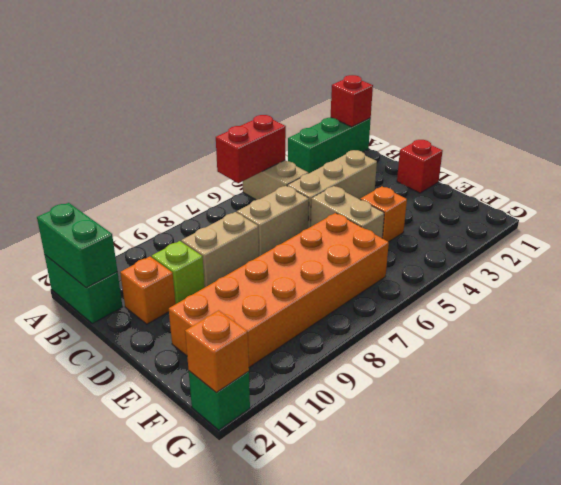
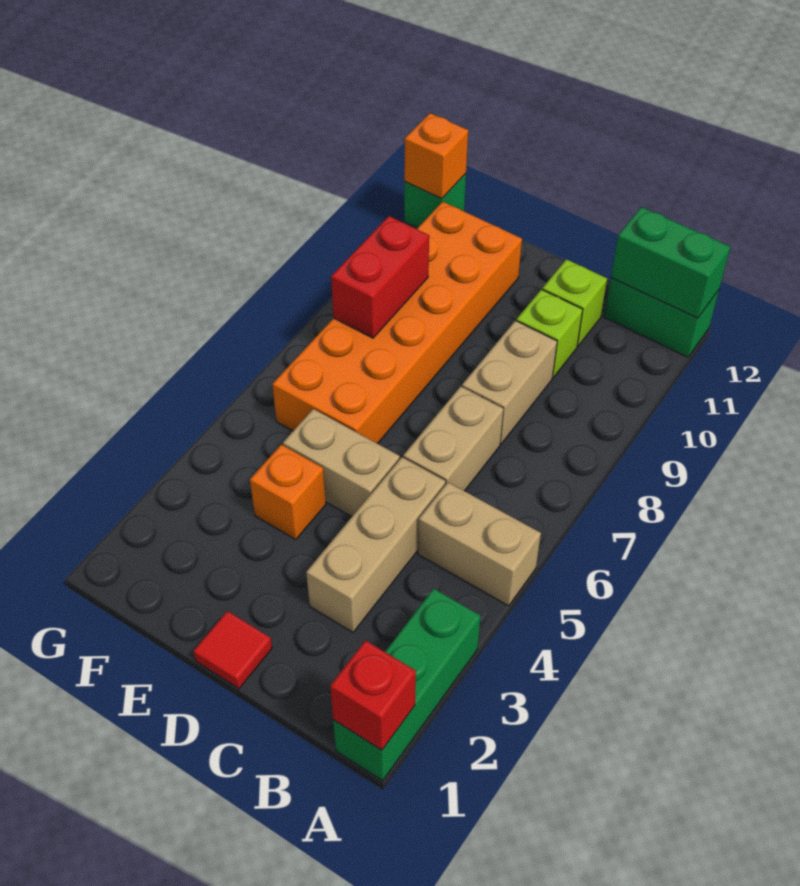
red 1x2 brick [216,115,286,183] -> red 1x2 brick moved to [331,216,429,338]
orange 1x1 brick [120,257,176,324] -> lime 1x1 brick [542,259,607,346]
red 1x1 brick [397,140,443,193] -> red 1x1 tile [193,611,272,689]

